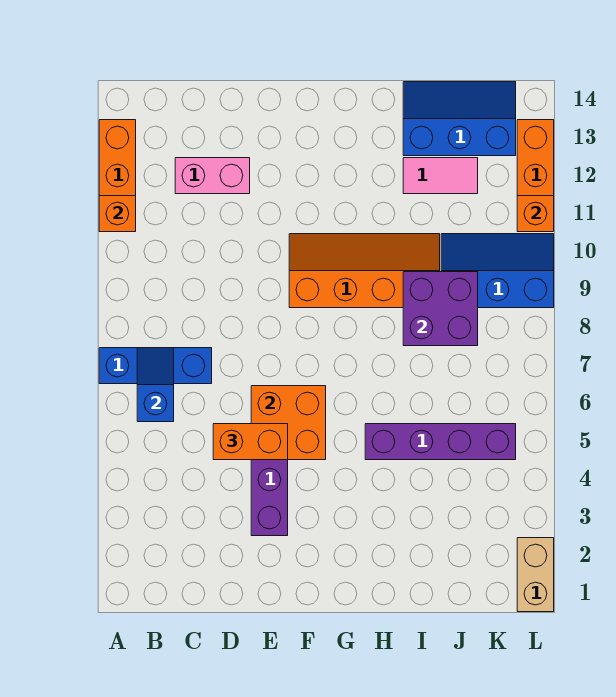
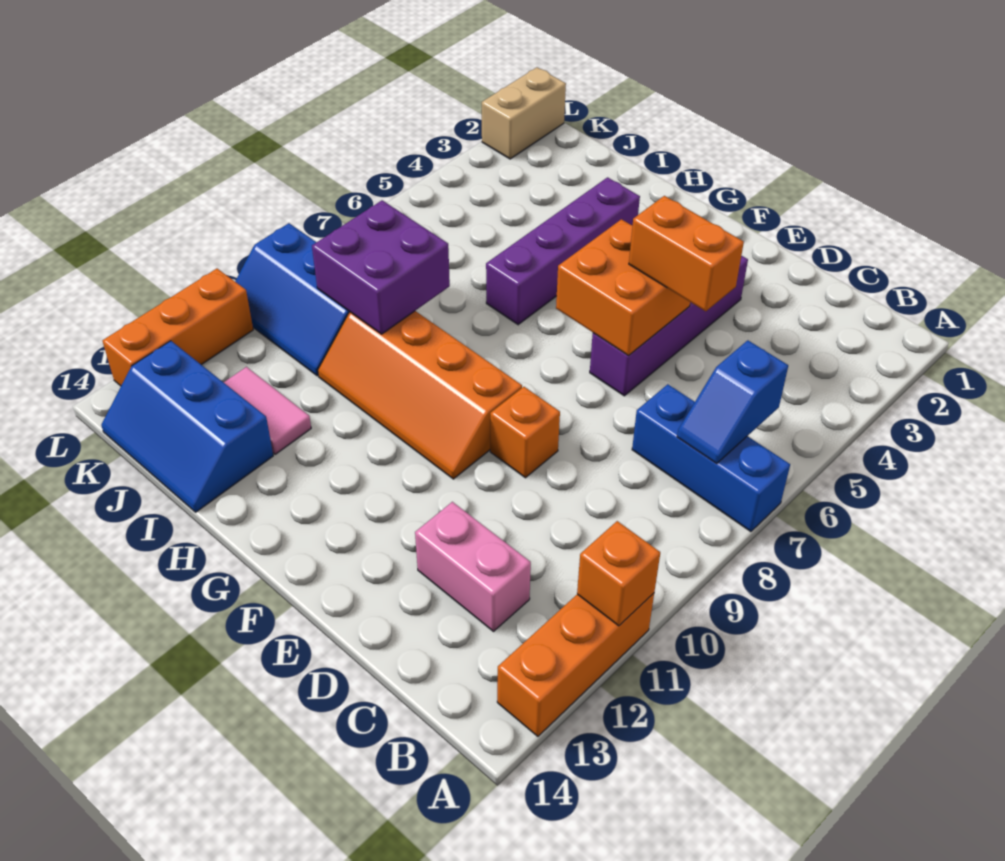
purple 1x4 brick [365,424,516,460] -> purple 1x4 brick turned to [486,177,640,325]
orange 1x1 brick [517,196,554,232] -> orange 1x1 brick moved to [490,387,560,478]

